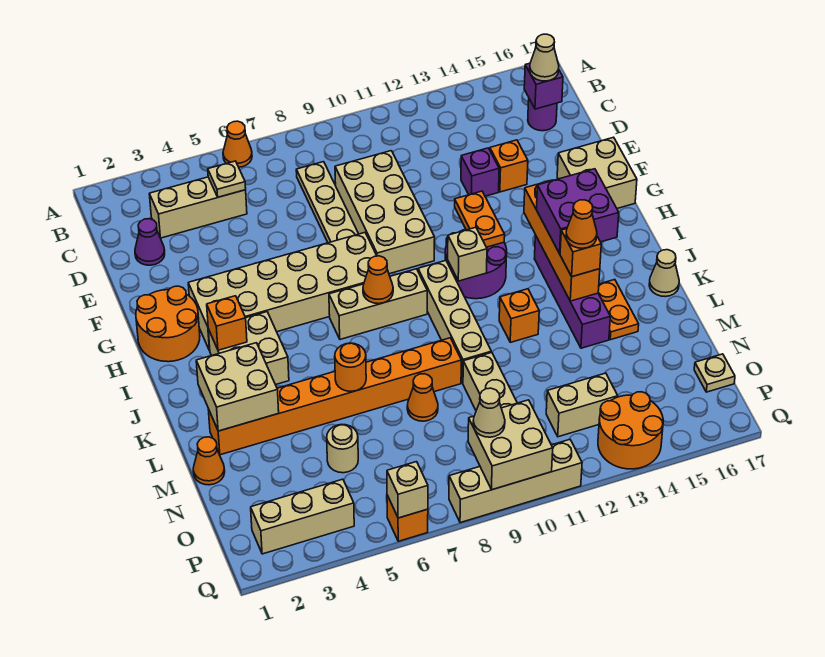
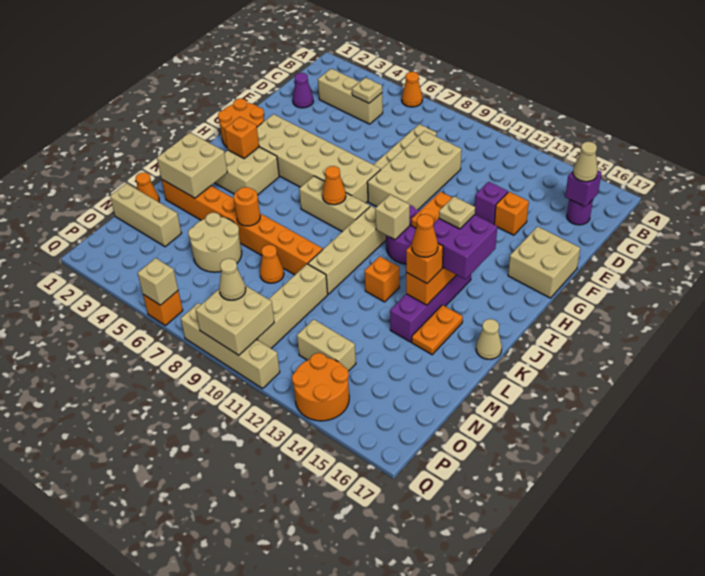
tan 1x1 round brick [327,424,358,473] -> tan 2x2 round brick [188,213,242,272]
tan 1x1 plate [694,354,735,392] -> tan 1x1 plate moved to [439,197,475,229]
tan 1x3 brick [251,479,354,554] -> tan 1x3 brick moved to [110,183,181,247]

